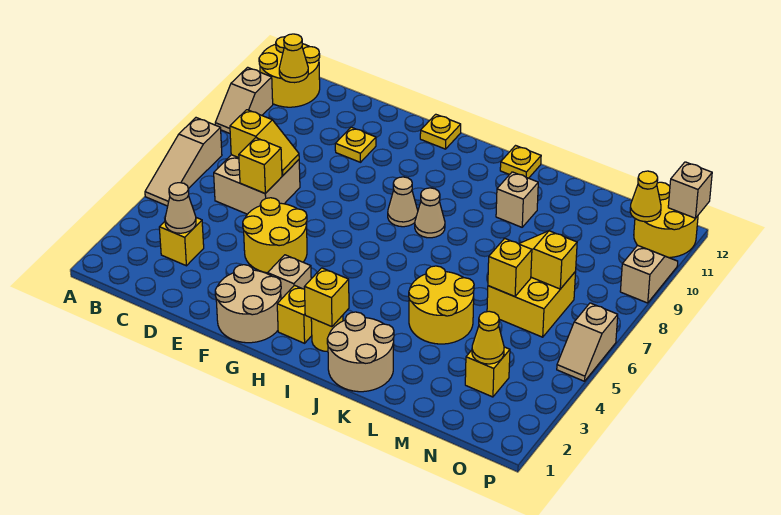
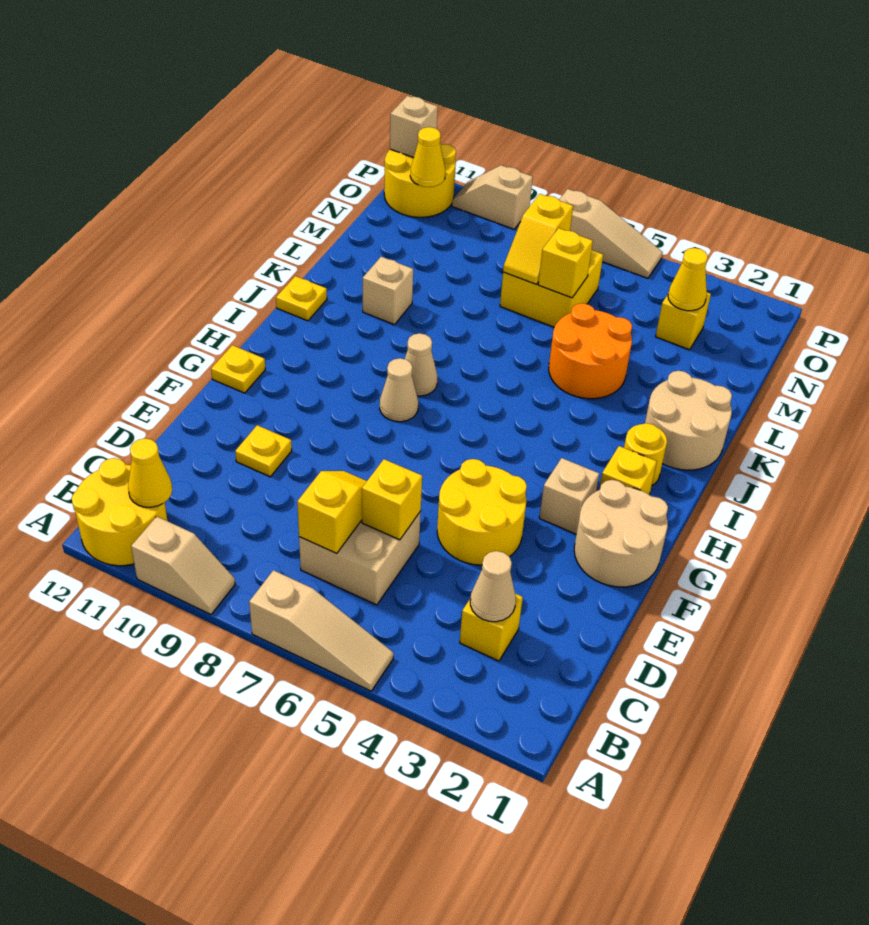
yellow 1x1 brick [304,268,349,327] -> none
yellow 2x2 round brick [409,266,474,344] -> orange 2x2 round brick [549,303,632,399]
tan 1x2 slope [557,303,618,381] -> tan 1x3 slope [559,189,663,278]

